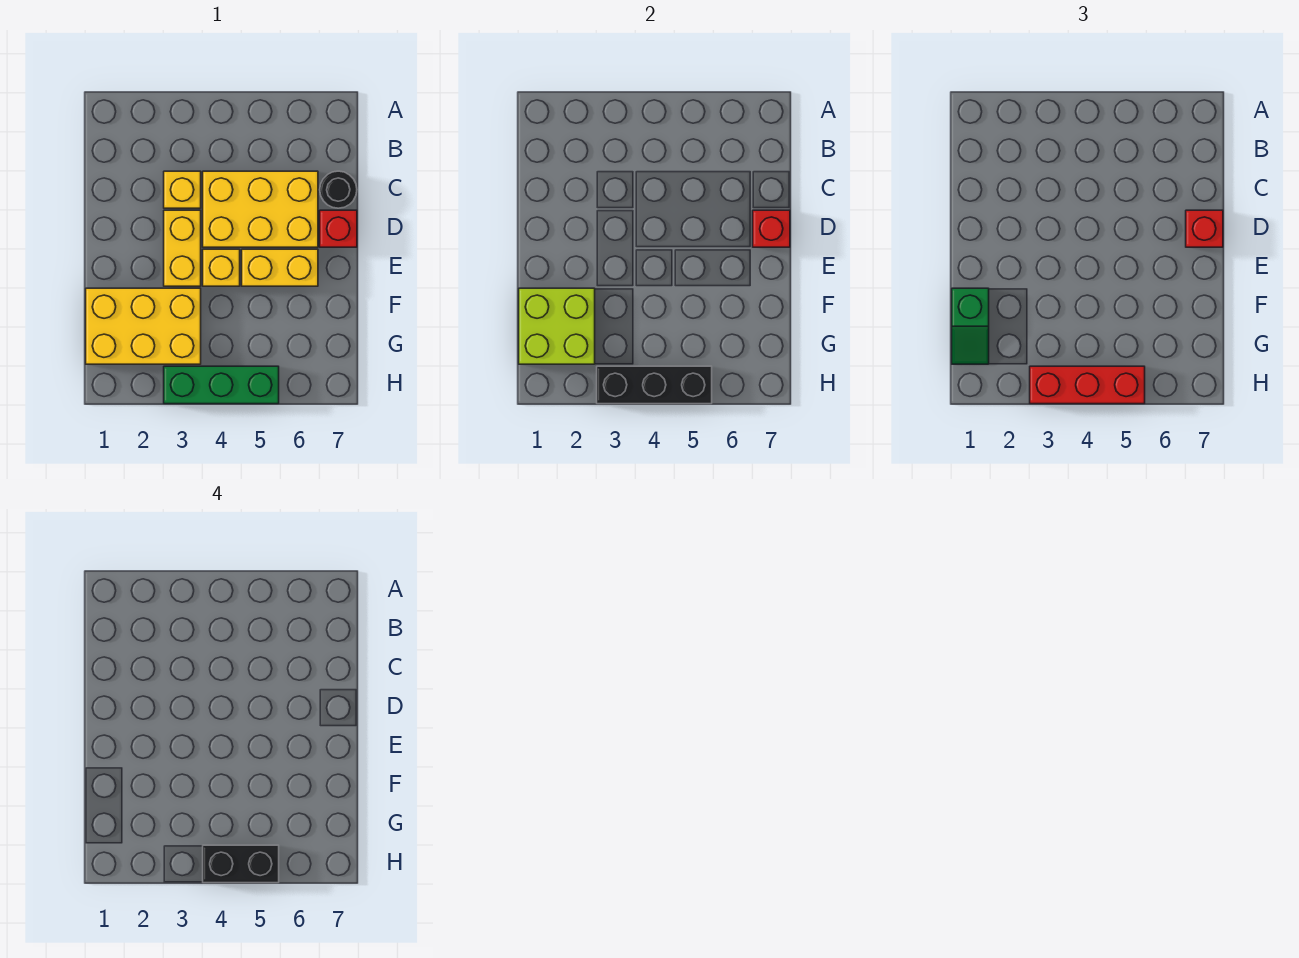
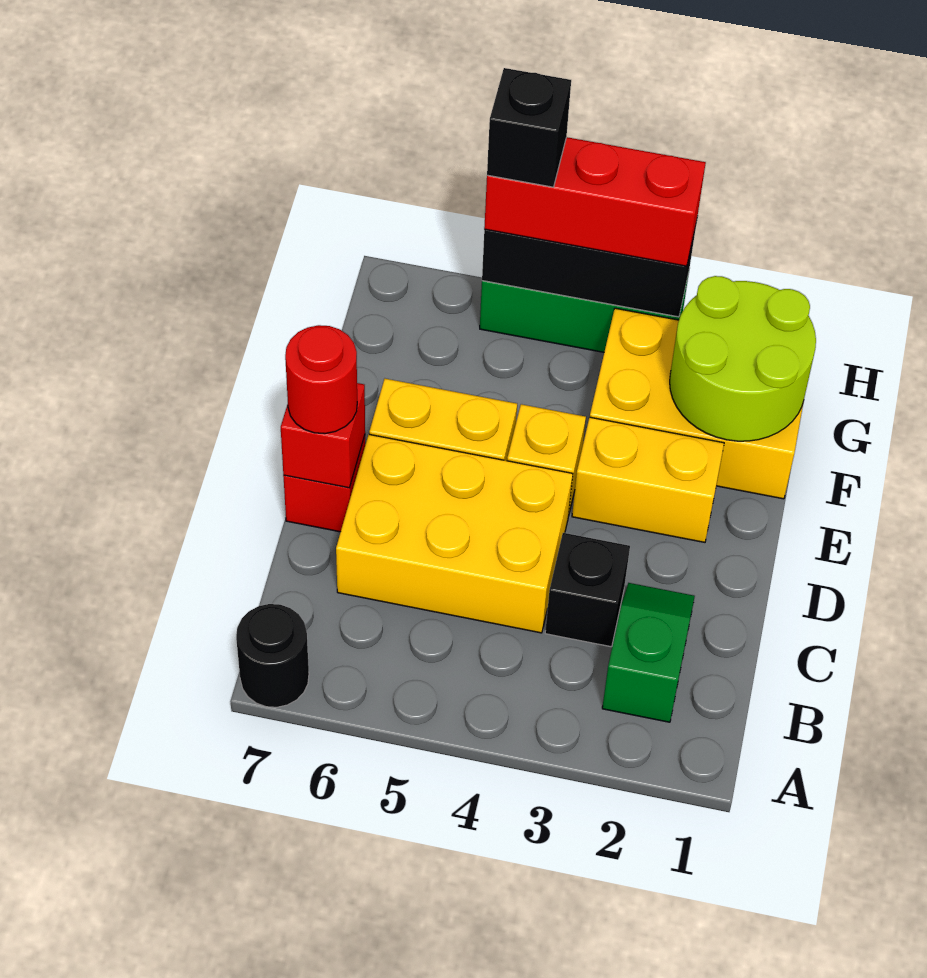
yellow 1x1 brick [164,171,201,208] -> black 1x1 brick [545,533,630,647]
black 1x1 round brick [320,171,357,208] -> black 1x1 round brick moved to [236,604,309,707]
yellow 1x2 brick [164,210,201,286] -> yellow 1x2 brick turned to [572,417,724,542]
red 1x1 brick [1186,210,1223,247] -> red 1x1 round brick [285,325,357,434]
lime 2x2 brick [519,288,595,364] -> lime 2x2 round brick [670,276,816,441]
green 1x2 slope [952,288,989,364] -> green 1x2 slope moved to [602,583,695,722]
black 1x2 brick [203,845,279,883] -> black 1x1 brick [487,68,571,187]

